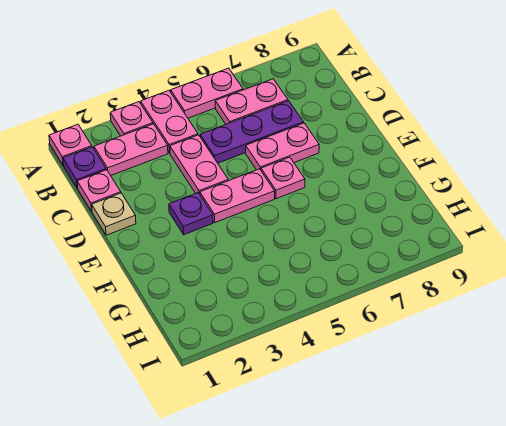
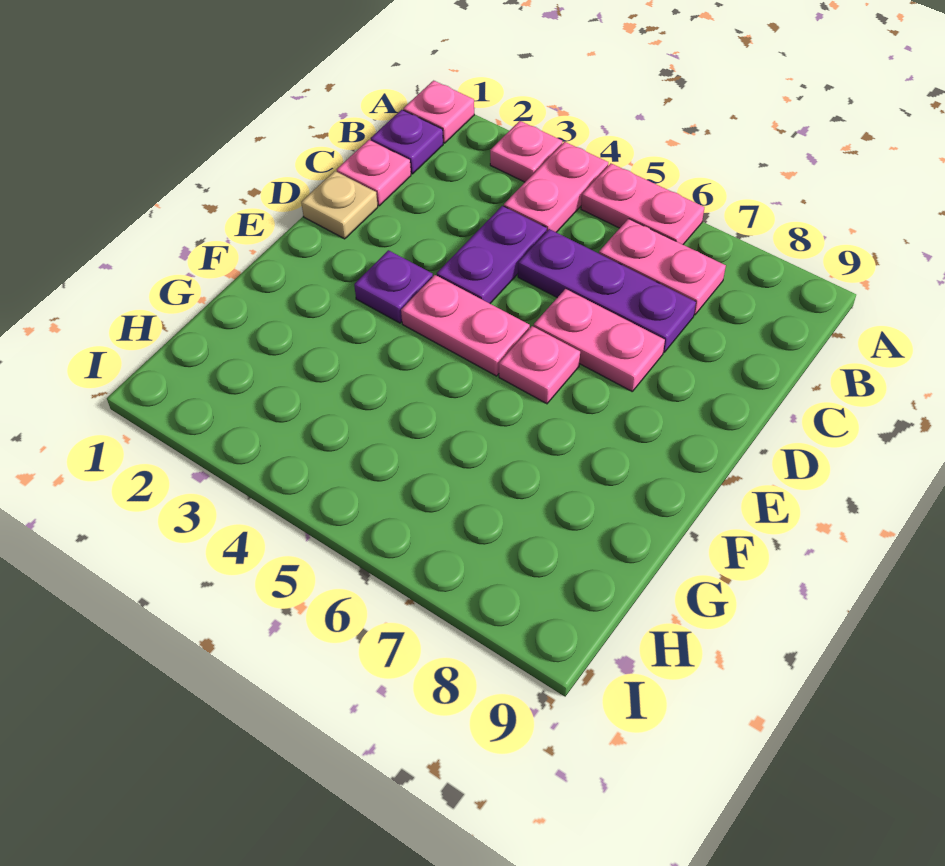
pink 1x2 plate [94,124,168,175] -> none
pink 1x2 plate [170,135,228,194] -> purple 1x2 plate [437,206,547,303]

